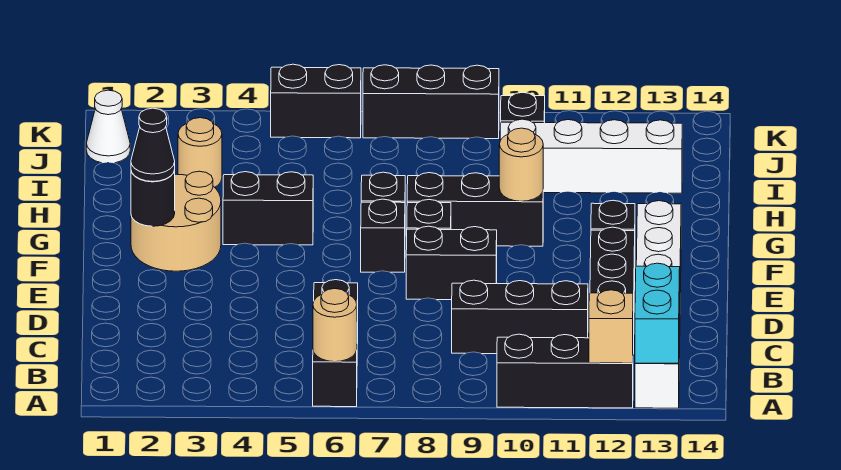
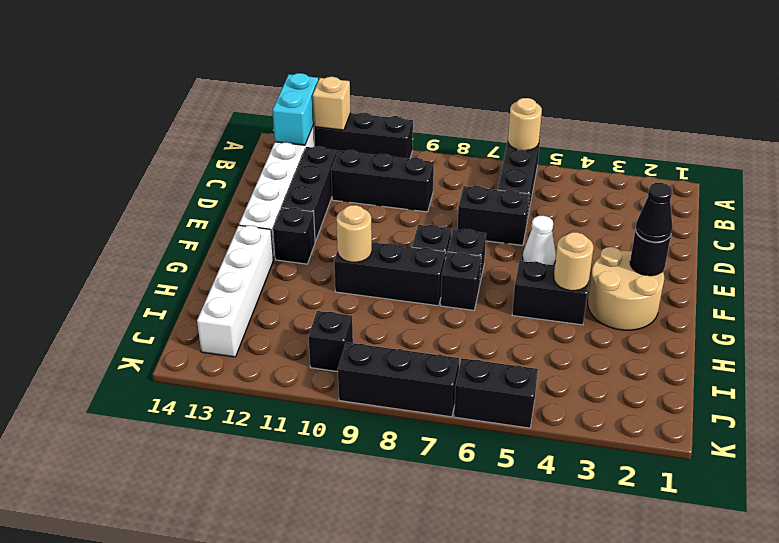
black 1x2 brick [406,226,497,300] -> black 1x2 brick moved to [457,186,530,246]
tan 1x1 round brick [178,118,222,187] -> tan 1x1 round brick moved to [554,232,593,291]
white 1x4 brick [500,119,682,193] -> white 1x4 brick turned to [197,225,273,357]
white 1x1 cone [86,90,130,163] -> white 1x1 cone moved to [523,216,556,265]

